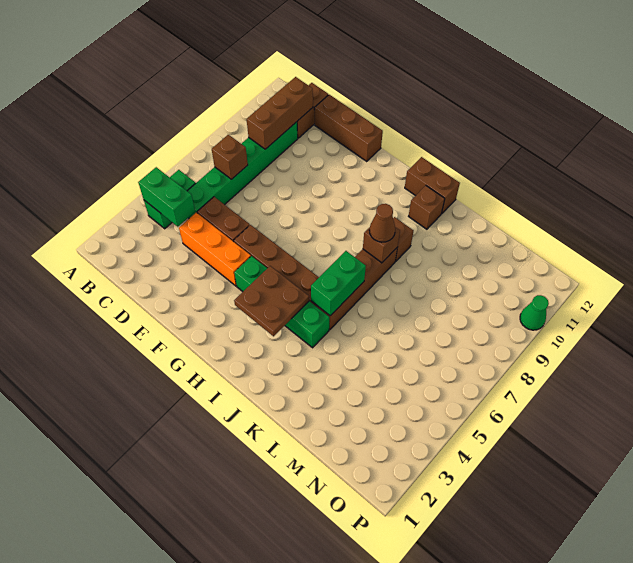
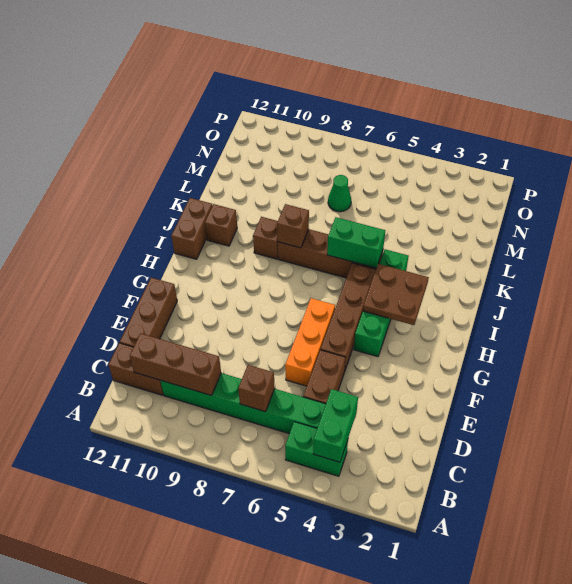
orange 1x3 brick [179,213,251,286] -> orange 1x3 brick moved to [285,298,335,386]
brown 1x1 cone [369,204,395,242] -> none
green 1x1 cone [520,295,549,330] -> green 1x1 cone moved to [328,175,351,212]

